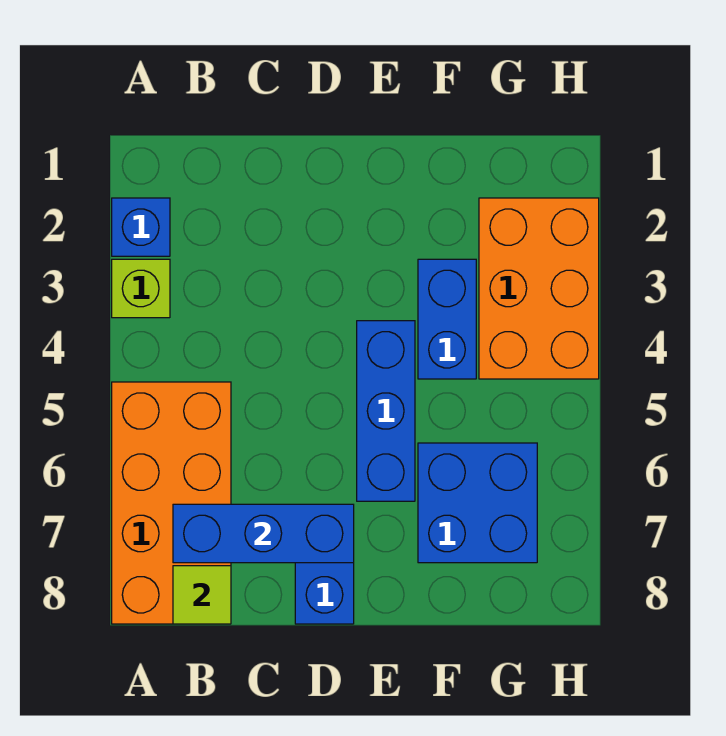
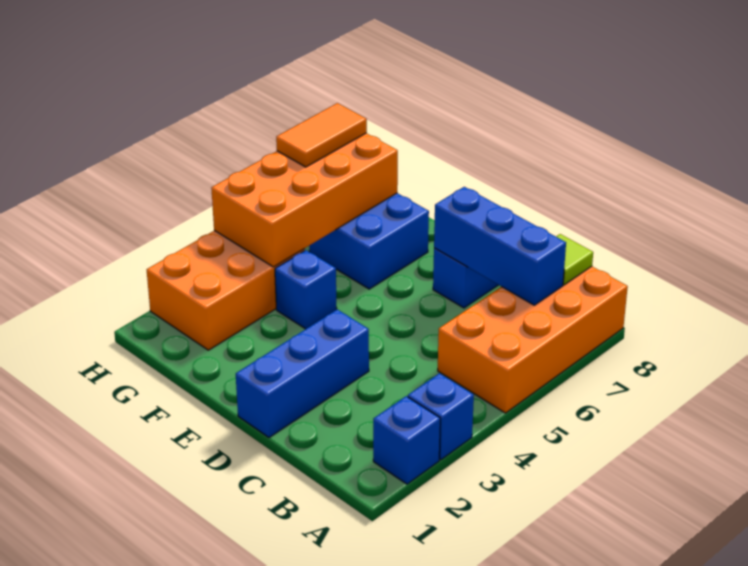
lime 1x1 brick [112,259,170,318] -> blue 1x1 brick [408,373,474,460]
blue 1x3 brick [357,321,415,501] -> blue 1x3 brick moved to [236,309,369,438]
blue 1x2 brick [418,259,476,379] -> blue 1x1 brick [275,250,337,329]
none -> orange 2x4 brick [211,133,398,267]
none -> orange 1x2 tile [276,103,367,167]

